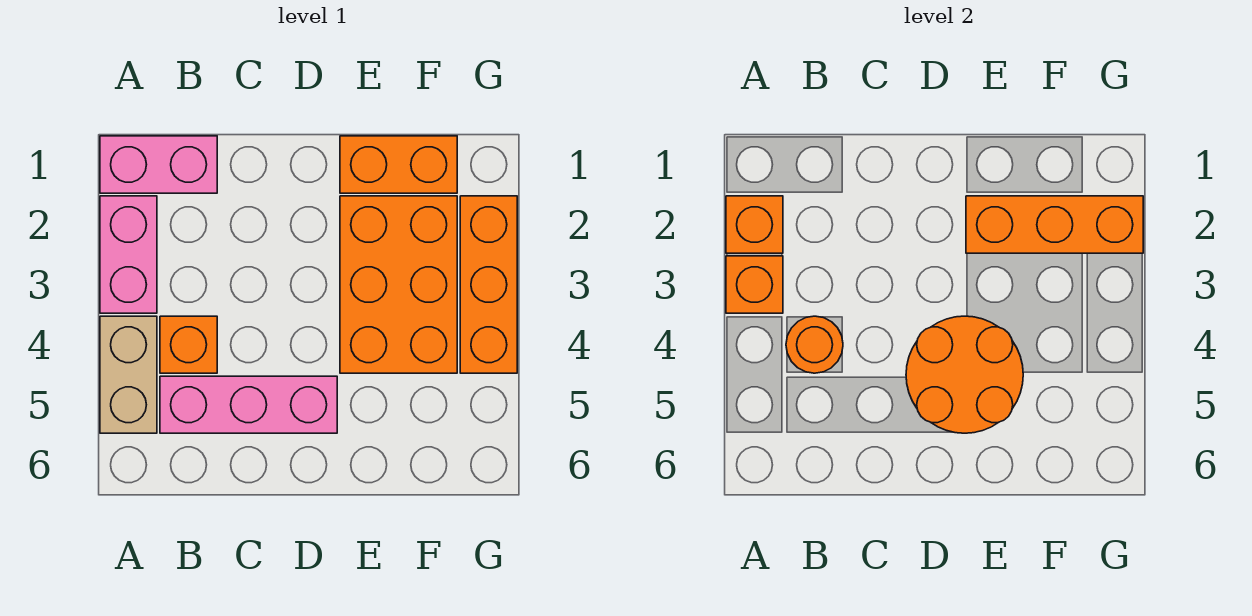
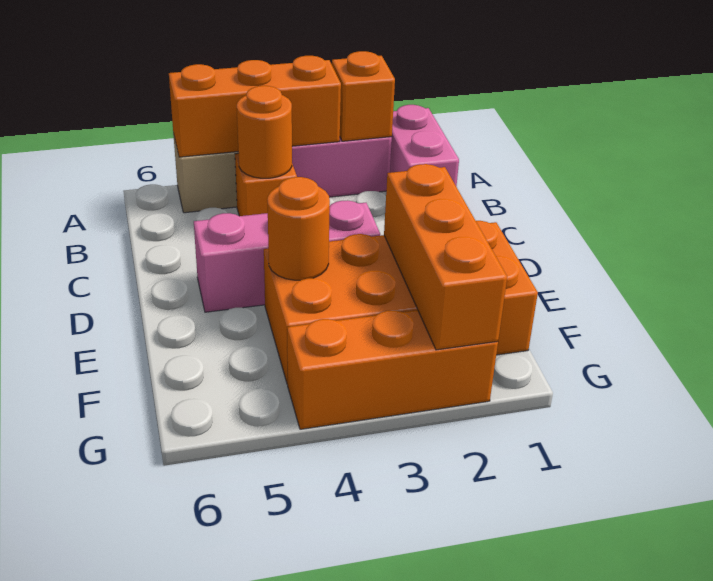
orange 1x1 brick [726,256,783,313] -> orange 1x3 brick [169,56,341,157]
pink 1x3 brick [160,376,337,433] -> pink 1x3 brick turned to [194,200,380,312]
orange 2x2 round brick [906,316,1023,433] -> orange 1x1 round brick [267,177,330,280]

